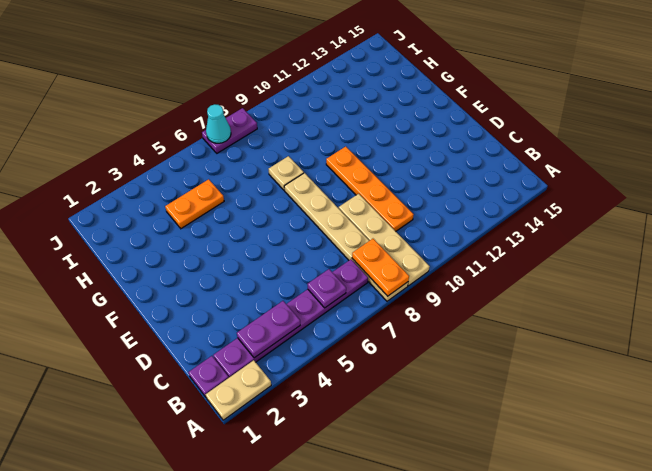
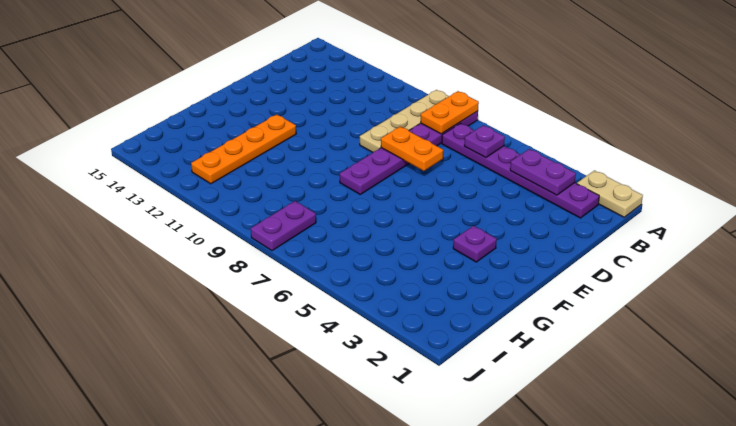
tan 1x6 plate [284,173,408,301] -> purple 1x6 plate [340,111,478,194]
purple 1x1 plate [189,356,229,397] -> purple 1x1 plate moved to [453,226,497,262]
orange 1x4 plate [326,146,414,231] -> orange 1x4 plate moved to [191,114,296,184]
tan 1x1 plate [269,156,304,190] -> none
orange 1x2 plate [165,179,224,229] -> orange 1x2 plate moved to [381,127,443,171]
purple 1x2 plate [202,108,257,153] -> purple 1x2 plate turned to [251,201,316,251]
cyan 1x1 cone [206,104,231,143] -> none

